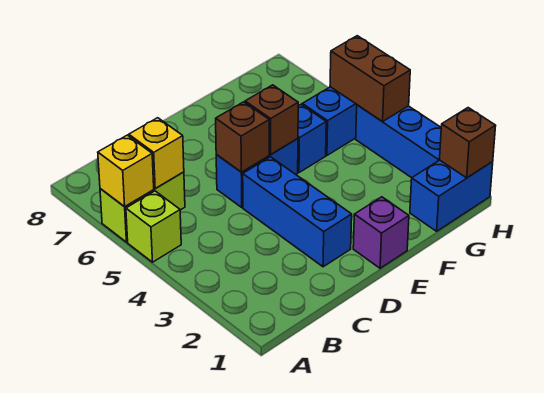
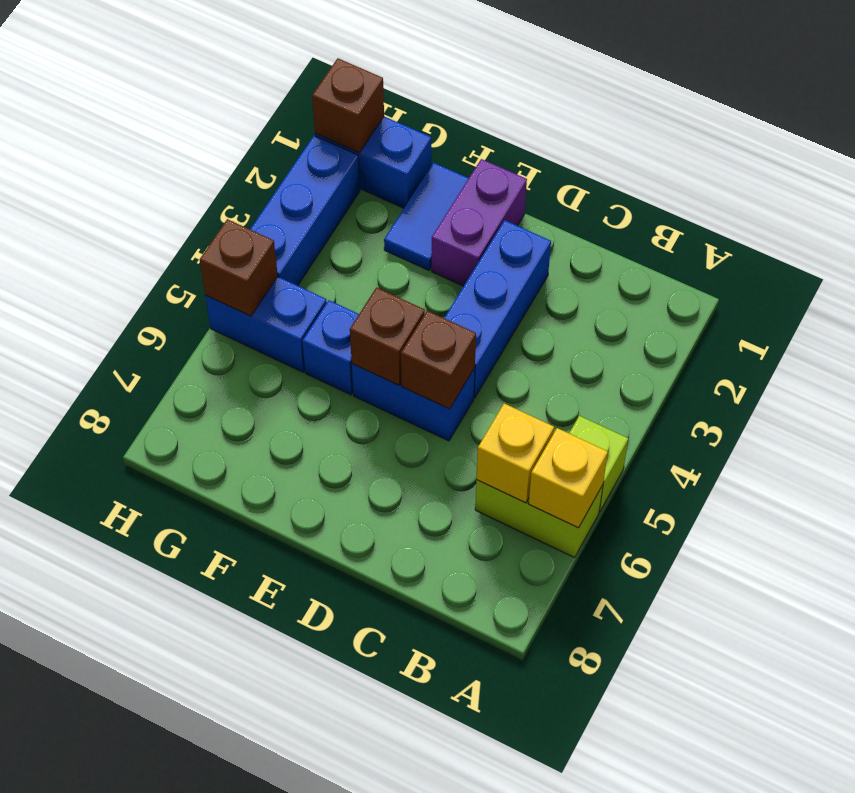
purple 1x1 brick [353,197,409,268] -> purple 1x2 brick [432,159,527,286]
none -> blue 1x2 tile [384,163,469,270]
brown 1x2 brick [330,36,410,122] -> brown 1x1 brick [200,219,278,316]

